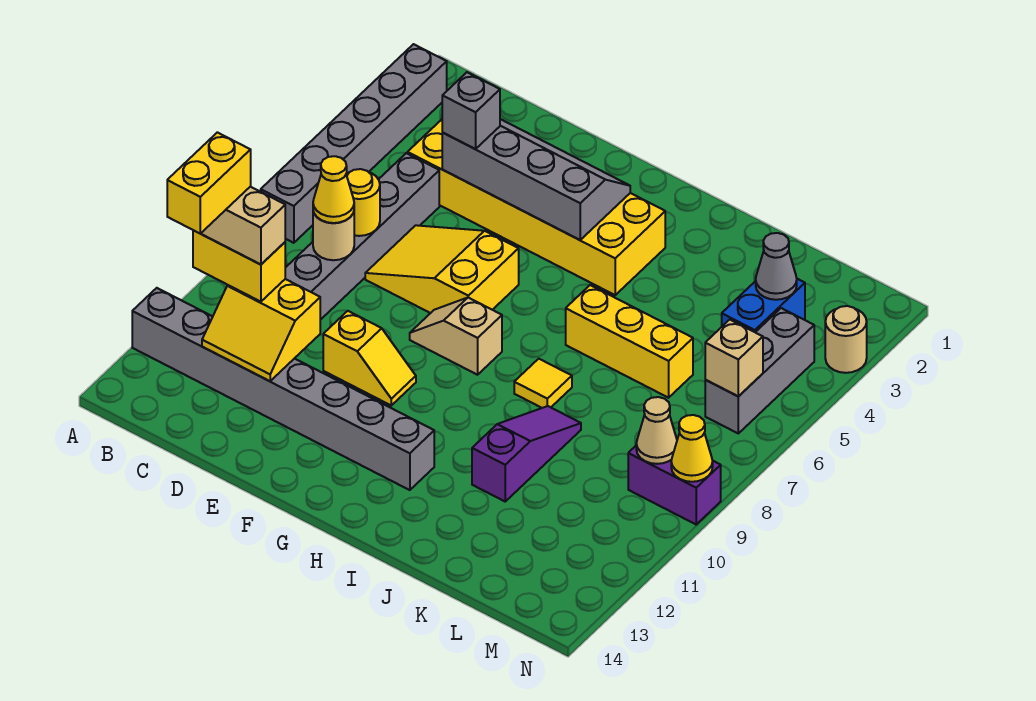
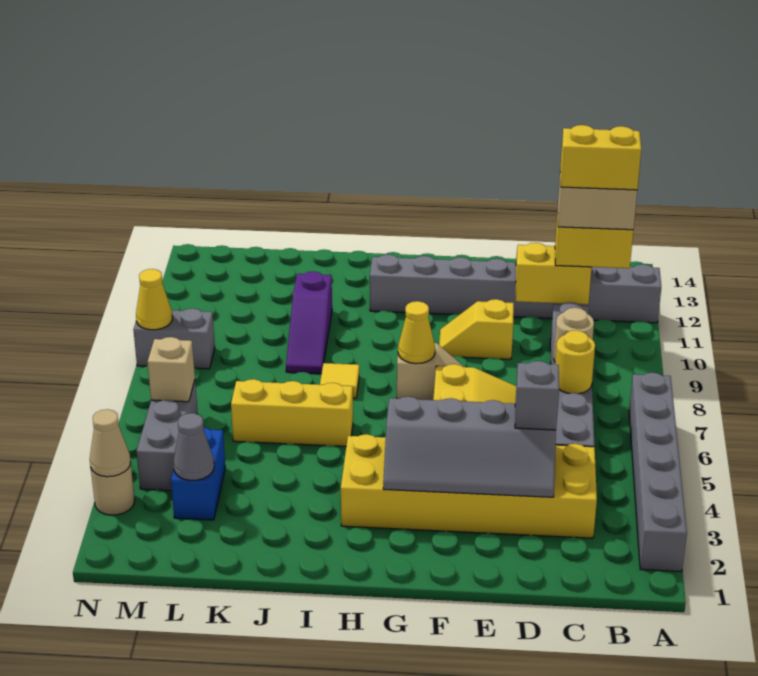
yellow 1x2 brick [167,132,251,234] -> yellow 1x2 brick turned to [560,125,641,190]
yellow 1x1 cone [313,156,354,223] -> yellow 1x1 cone moved to [398,301,435,364]
purple 1x2 brick [628,446,721,524] -> grey 1x2 brick [133,308,215,369]
tan 1x1 cone [636,397,677,464] -> tan 1x1 cone moved to [90,409,131,477]

